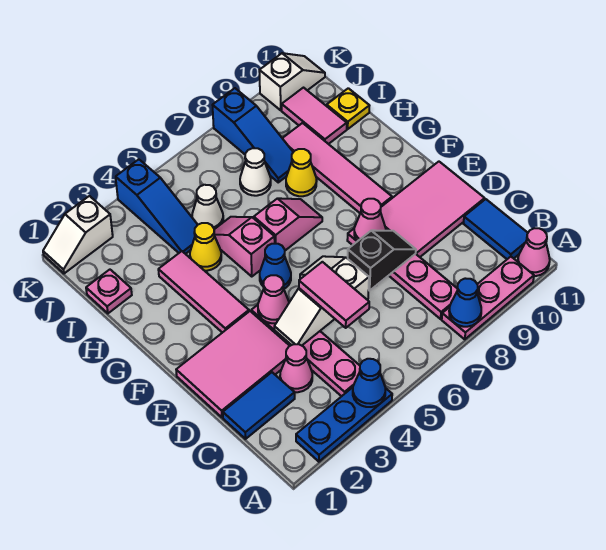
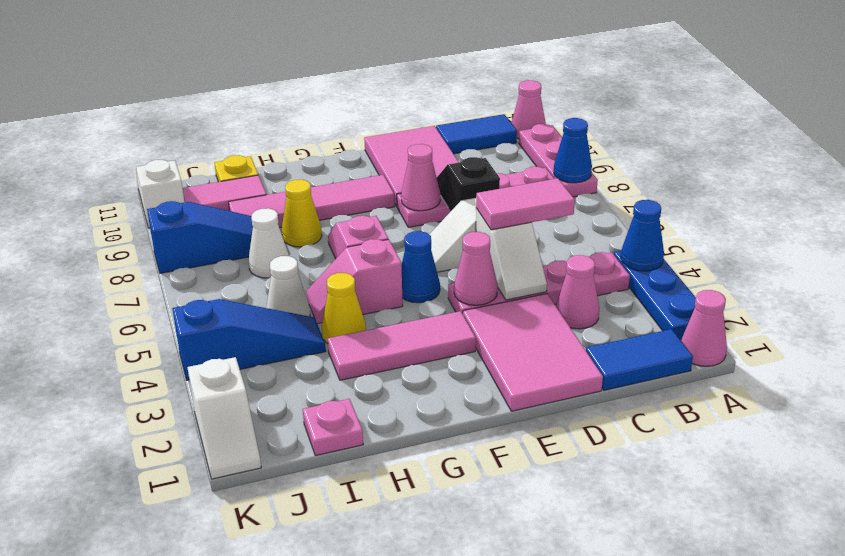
none -> pink 1x1 cone [681,290,727,366]
blue 1x2 tile [223,372,295,439] -> blue 1x2 tile turned to [586,329,693,390]

